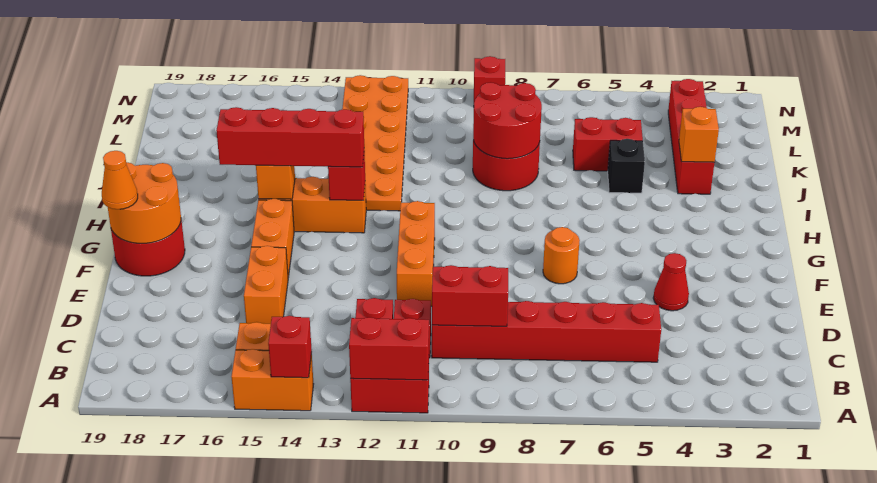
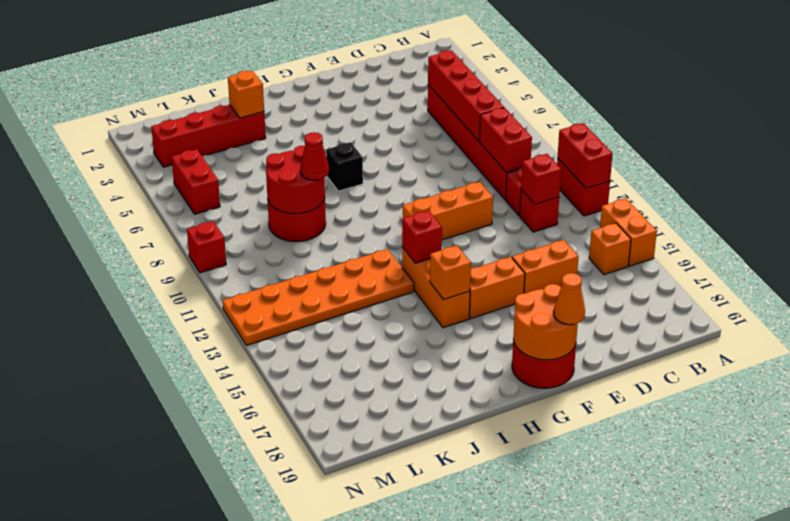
red 1x1 brick [268,316,312,378] -> red 1x1 brick moved to [521,154,561,204]
red 1x1 cone [653,253,689,311] -> red 1x1 cone moved to [300,132,329,180]
orange 1x1 round brick [543,227,580,284] -> none
red 1x4 brick [216,107,364,167] -> red 1x4 brick moved to [428,50,504,141]
black 1x1 brick [608,139,645,193] -> black 1x1 brick moved to [326,142,363,191]
red 1x2 brick [573,117,643,171] -> red 1x2 brick moved to [172,149,220,214]

